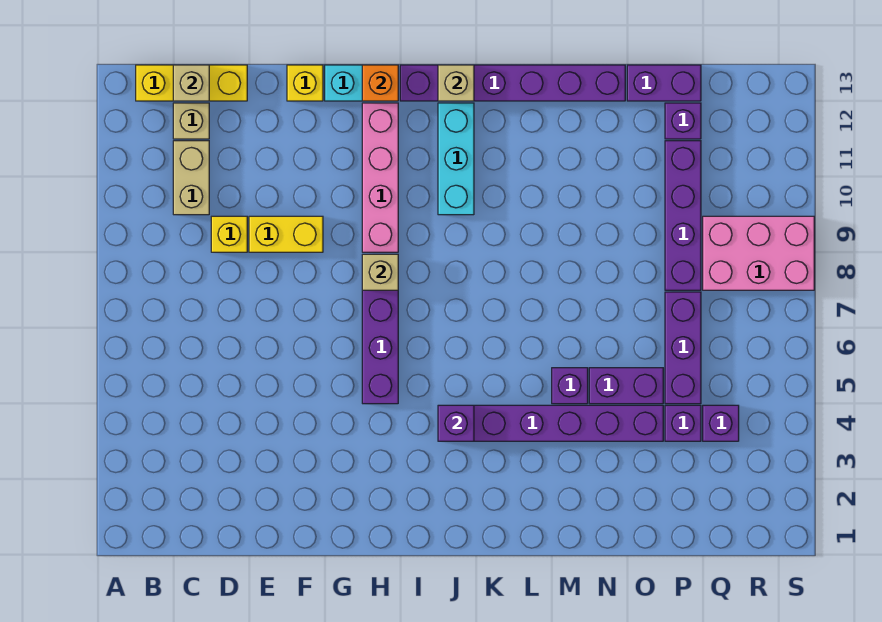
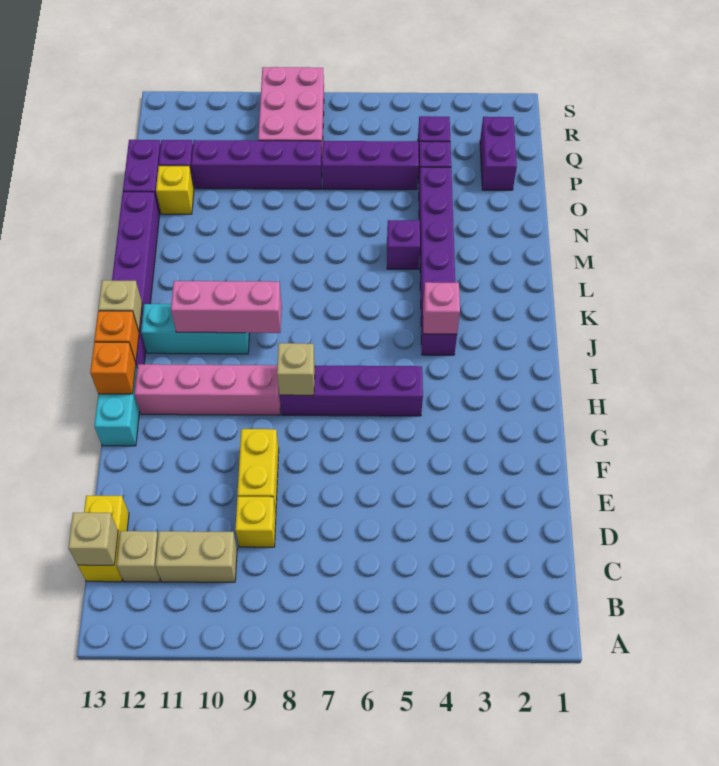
yellow 1x3 brick [136,65,247,101] -> yellow 1x2 brick [78,496,129,582]
yellow 1x1 brick [287,65,323,101] -> yellow 1x1 brick moved to [156,166,194,214]
none -> orange 1x1 brick [94,311,139,363]
purple 1x1 brick [438,405,474,441] -> pink 1x1 brick [423,282,460,334]
none -> pink 1x3 brick [171,281,282,333]
purple 1x2 brick [589,368,663,404] -> purple 1x2 brick moved to [480,117,517,190]

